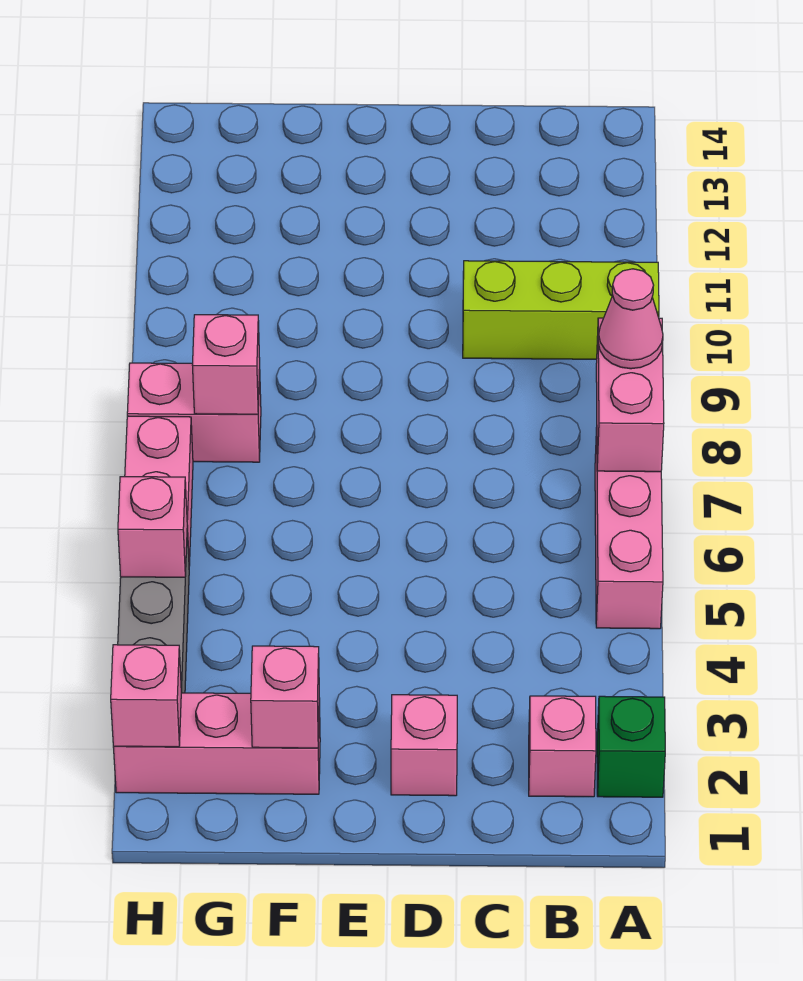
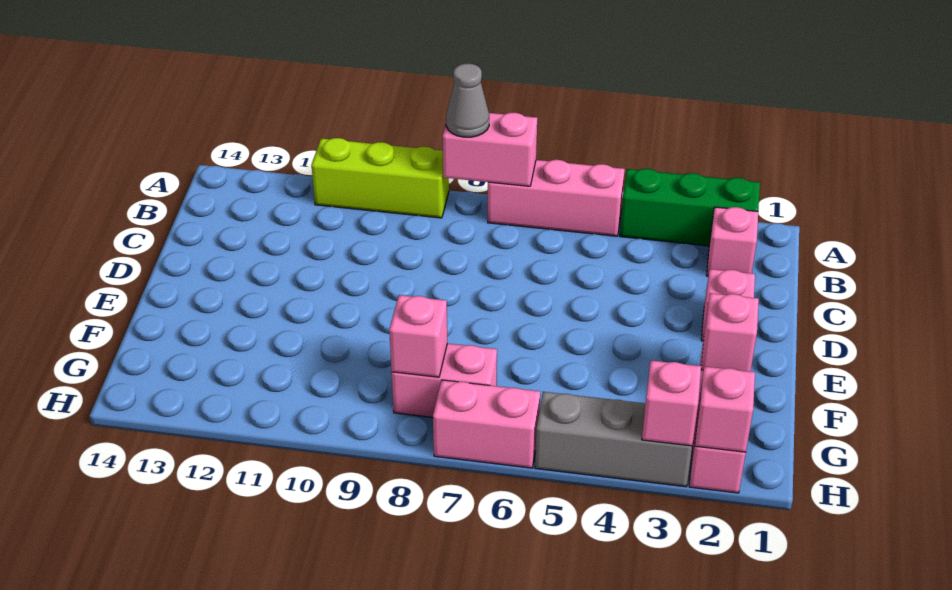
green 1x1 brick [597,696,665,797] -> green 1x3 brick [620,169,760,246]
pink 1x1 cone [598,269,663,369] -> grey 1x1 cone [446,64,489,137]
lime 1x3 brick [463,261,659,359] -> lime 1x3 brick turned to [311,138,449,218]
pink 1x2 brick [127,363,261,462] -> pink 1x2 brick turned to [392,343,497,417]
pink 1x1 brick [118,477,187,577] -> pink 1x1 brick moved to [642,360,701,446]

